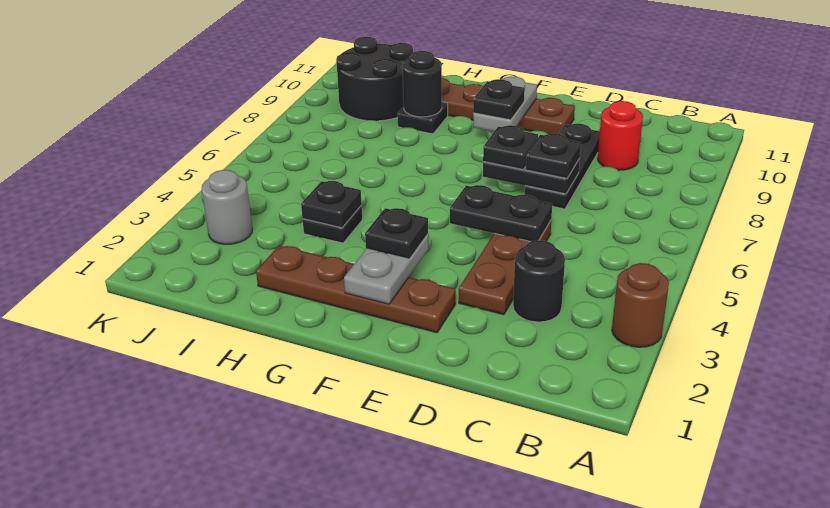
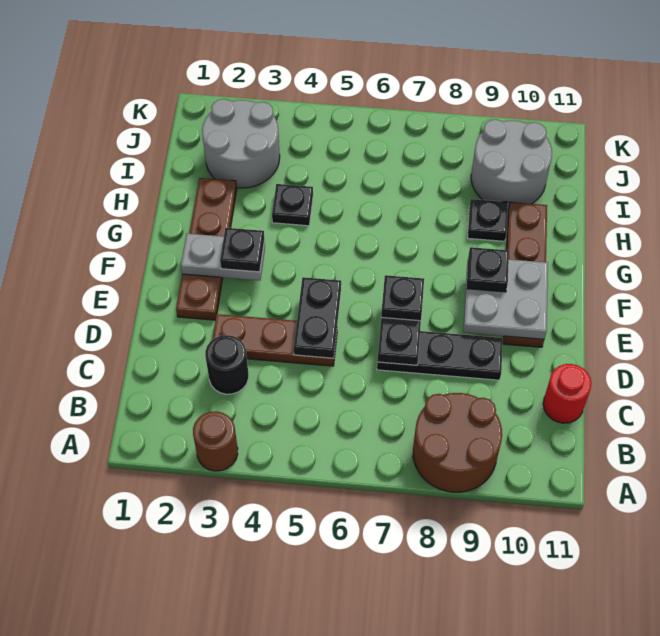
none -> brown 2x2 round brick [413,393,502,492]
red 1x1 round brick [597,101,643,170] -> red 1x1 round brick moved to [543,364,592,423]
black 1x1 plate [526,133,581,178] -> none
grey 1x2 plate [473,76,537,131] -> grey 2x2 plate [463,259,548,339]
black 1x1 plate [301,181,362,228] -> none
black 1x1 round brick [402,51,442,117] -> none
black 2x2 round brick [336,37,413,121] -> grey 2x2 round brick [471,119,552,209]
grey 1x1 round brick [202,170,252,244] -> grey 2x2 round brick [202,99,280,188]

